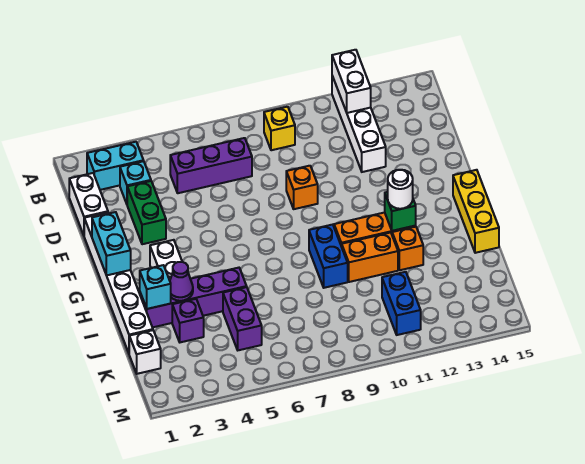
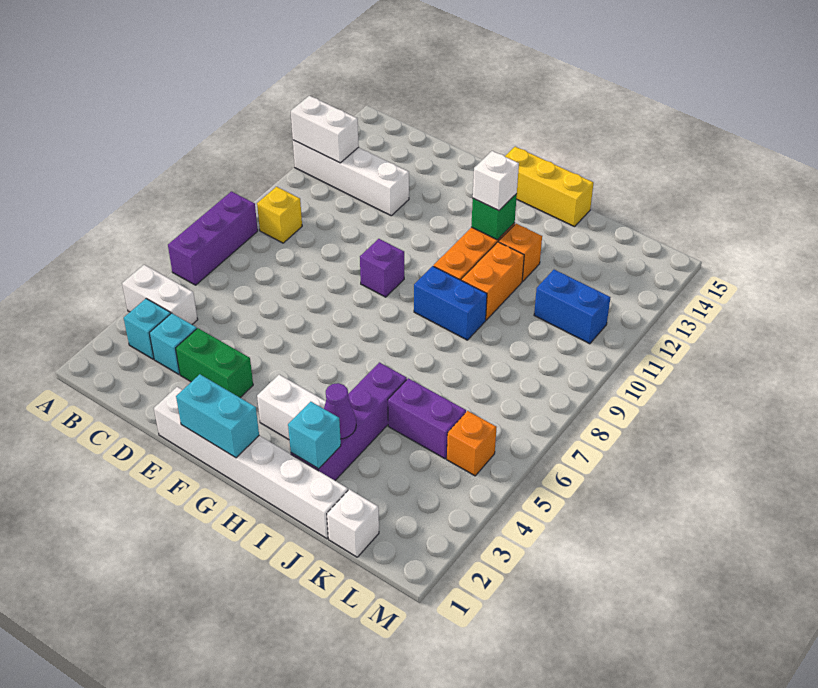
cyan 1x2 brick [87,142,144,190] -> cyan 1x1 brick [124,299,171,359]
white 1x2 brick [69,173,108,235] -> white 1x2 brick moved to [122,265,198,324]
purple 1x3 brick [170,138,252,193] -> purple 1x3 brick moved to [168,192,258,285]
orange 1x1 brick [286,166,318,209] -> orange 1x1 brick moved to [447,411,497,476]
white 1x1 round brick [388,170,413,209] -> white 1x1 brick [473,151,519,211]
purple 1x1 brick [172,299,204,342] -> purple 1x1 brick moved to [360,239,404,297]

